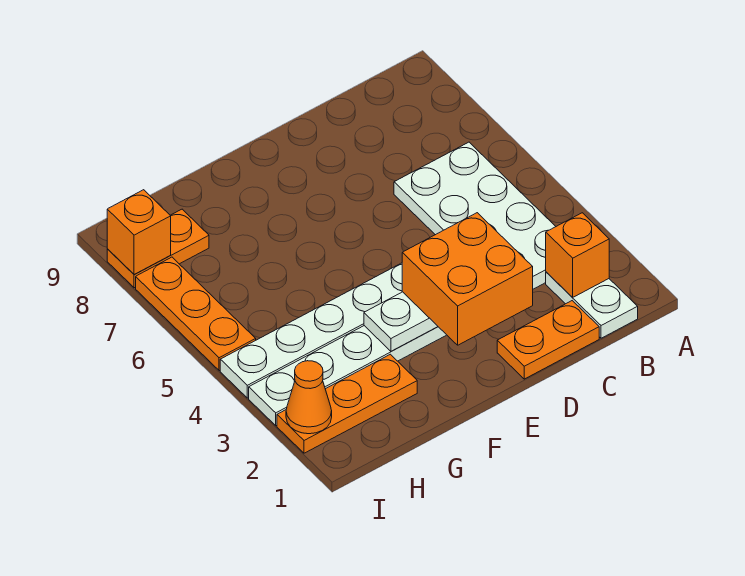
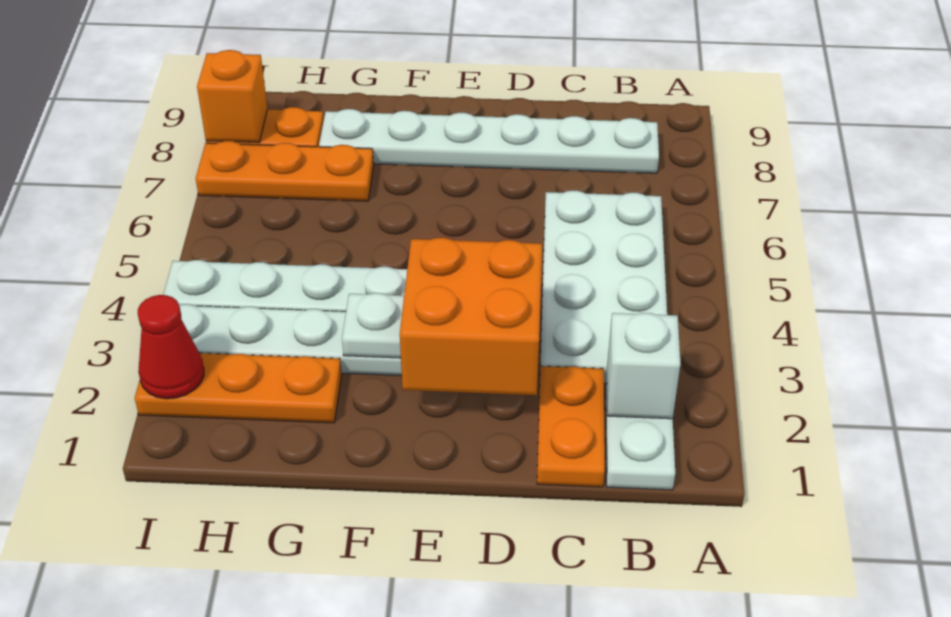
orange 1x1 brick [546,213,609,297] -> white 1x1 brick [607,313,681,419]
none -> white 1x6 plate [319,109,659,173]
orange 1x2 plate [497,301,599,379] -> orange 1x2 plate turned to [537,366,605,487]
orange 1x1 cone [286,361,332,434] -> red 1x1 cone [138,295,204,399]
orange 1x3 plate [136,257,256,371] -> orange 1x3 plate turned to [196,141,374,201]

